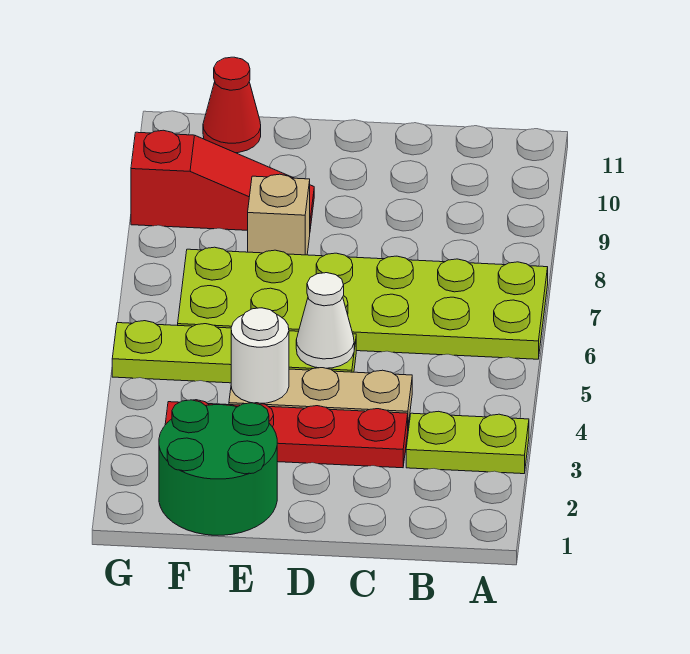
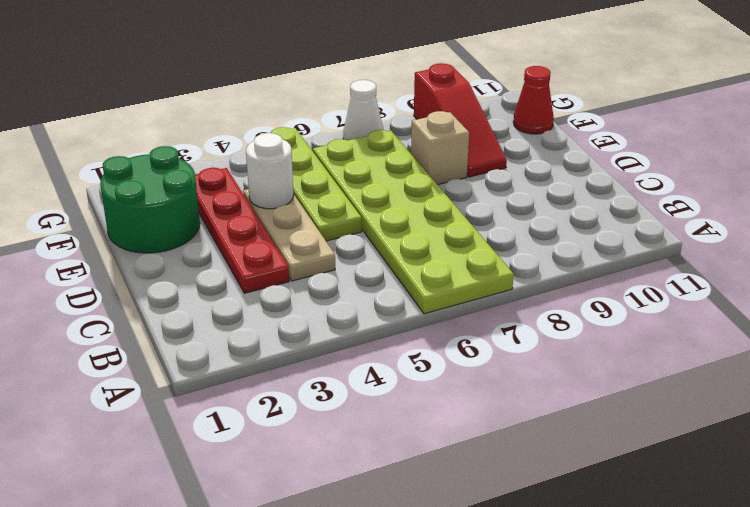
lime 1x2 plate [406,411,529,474] -> none
white 1x1 cone [296,273,354,368] -> white 1x1 cone moved to [343,80,384,140]

